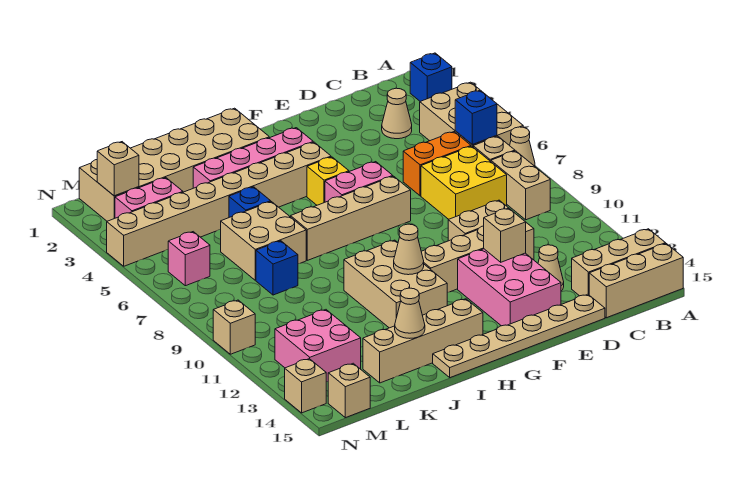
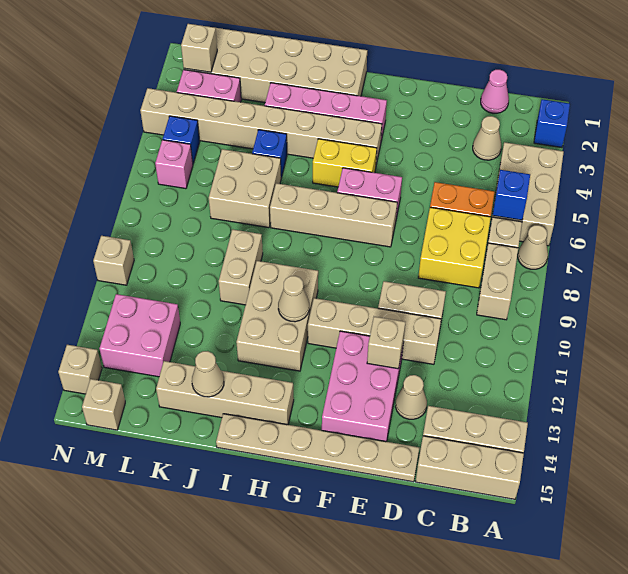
none -> pink 1x1 cone [481,70,509,113]
yellow 1x1 brick [307,157,349,205] -> yellow 1x2 brick [313,139,377,187]
none -> tan 1x2 brick [219,229,263,305]
blue 1x1 brick [256,241,298,295] -> blue 1x1 brick moved to [163,116,200,163]

